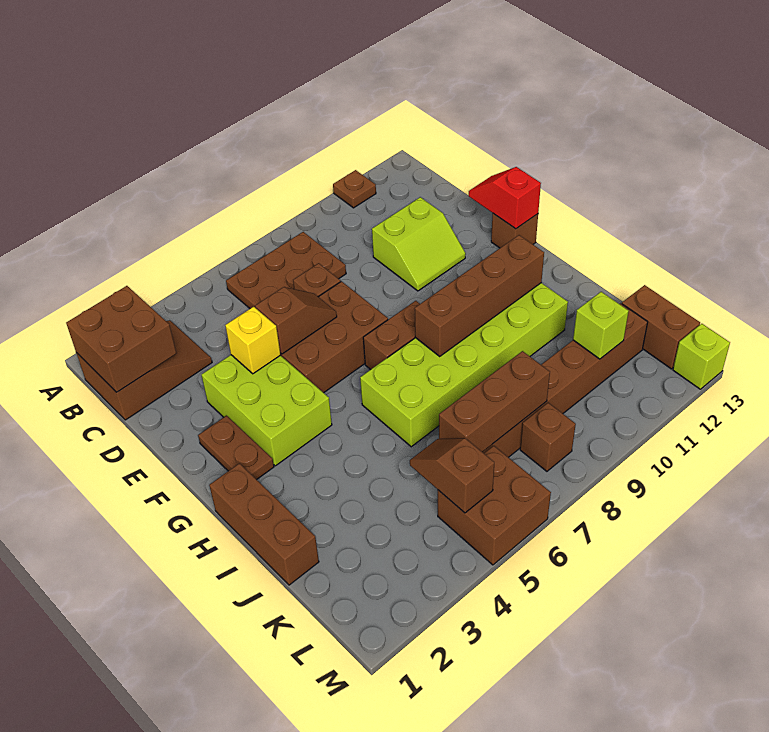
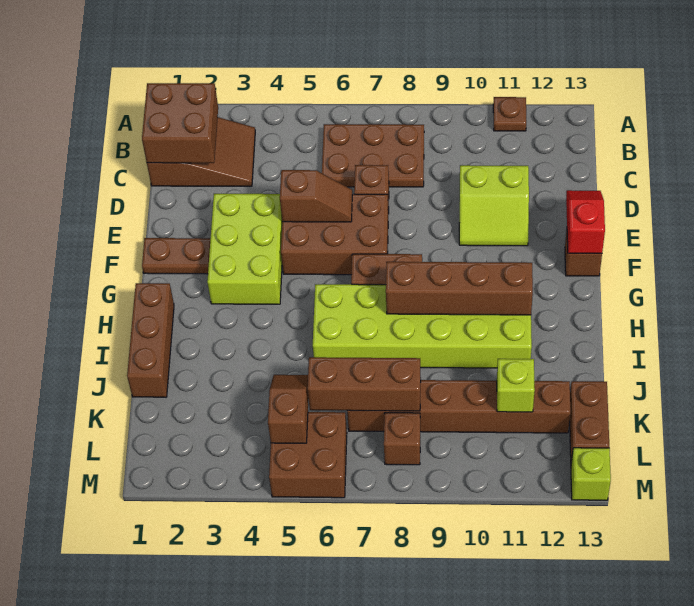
yellow 1x1 brick [225,307,280,374] -> none
brown 1x2 plate [198,416,274,480] -> brown 1x2 plate turned to [142,238,211,274]

